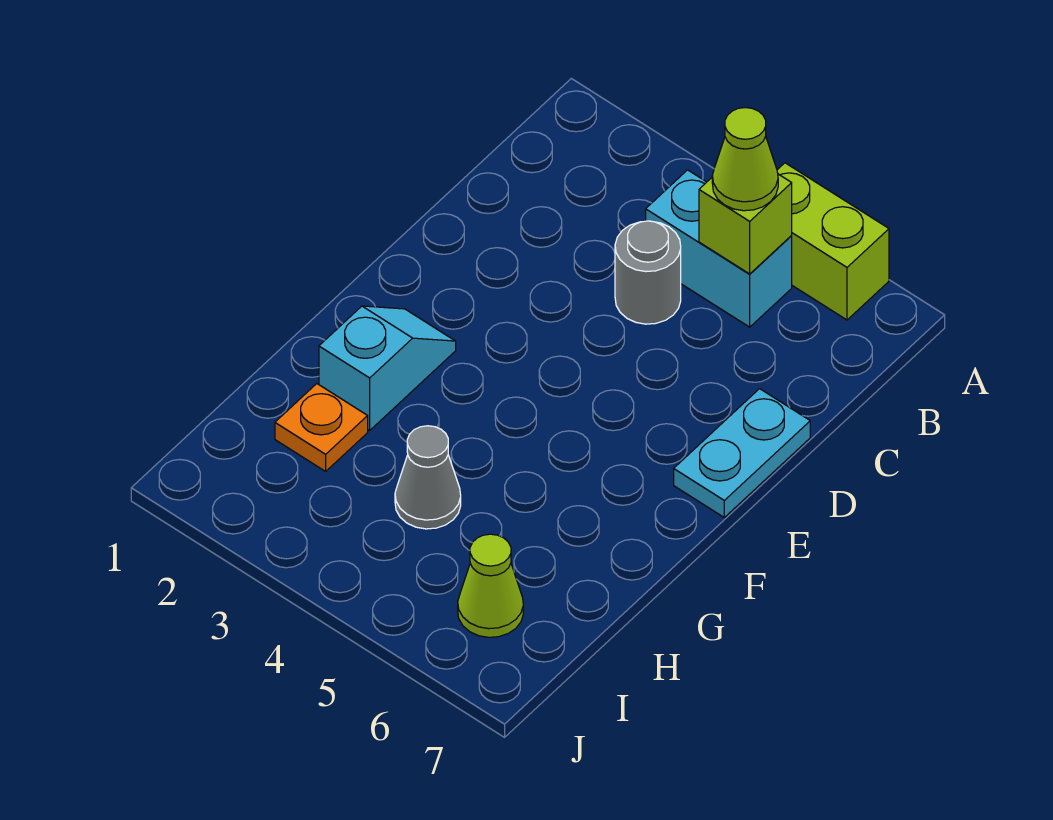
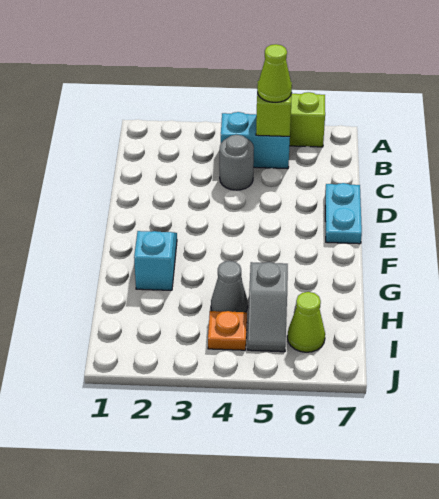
orange 1x1 plate [275,384,368,471] -> orange 1x1 plate moved to [208,311,247,350]
none -> grey 1x2 slope [248,262,288,352]

